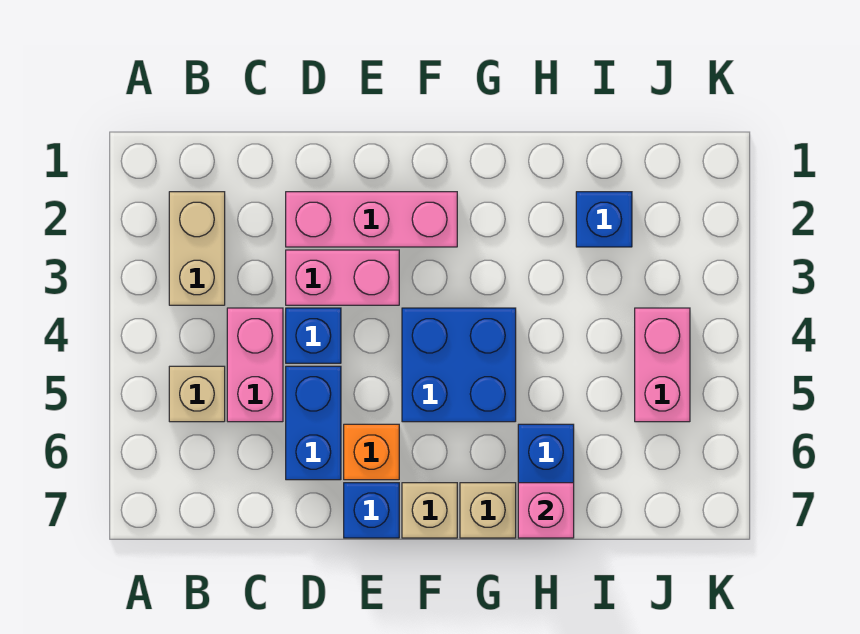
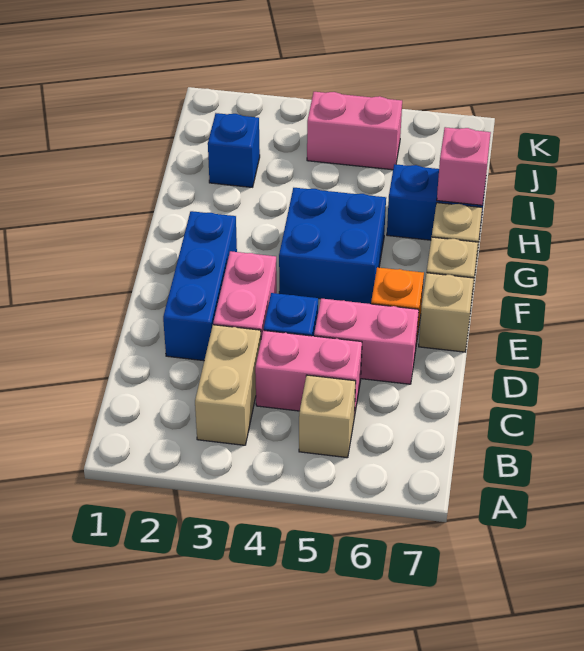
tan 1x2 brick [169,192,225,305] -> tan 1x2 brick turned to [195,325,261,445]
pink 1x3 brick [286,192,457,247] -> blue 1x3 brick [163,211,237,361]
blue 1x2 brick [286,366,341,480] -> pink 1x2 brick [314,298,419,384]
blue 1x1 brick [344,483,399,538] -> tan 1x1 brick [419,273,474,352]

